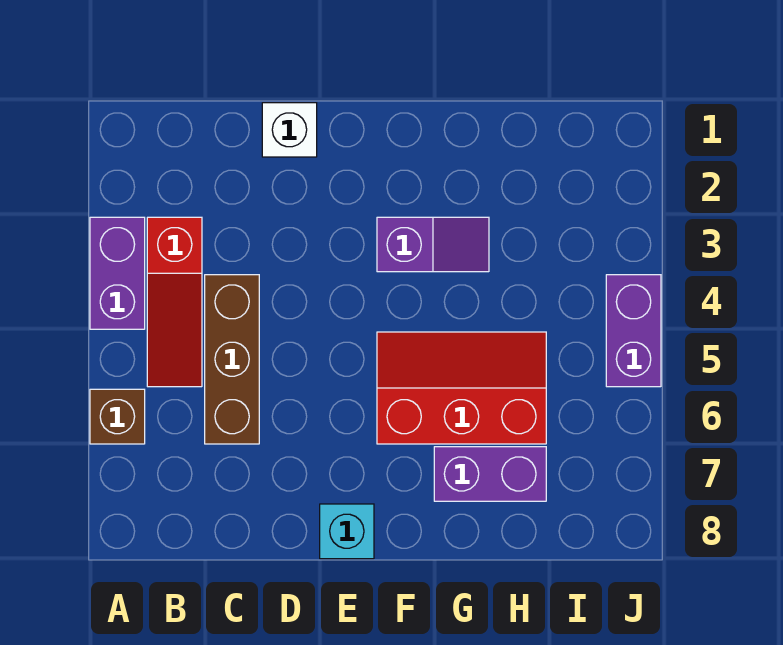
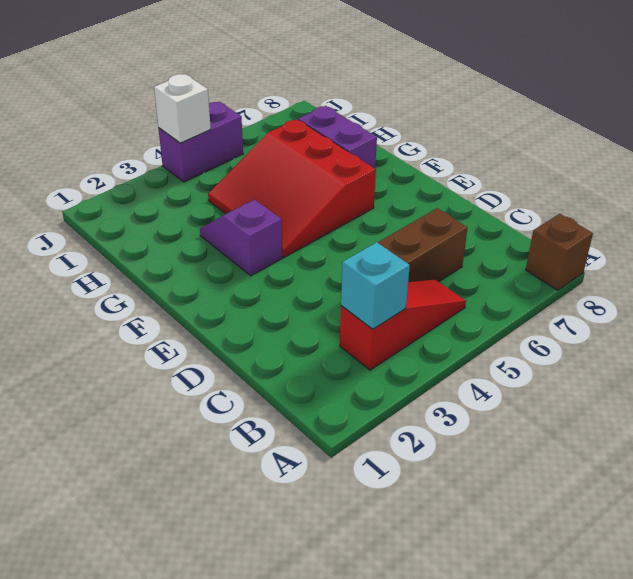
purple 1x2 brick [90,217,145,329] -> none
brown 1x1 brick [90,389,145,444] -> brown 1x1 brick moved to [526,214,593,290]
white 1x1 brick [262,103,317,157] -> white 1x1 brick moved to [154,74,211,143]
cyan 1x1 brick [320,504,374,559] -> cyan 1x1 brick moved to [341,242,410,329]
red 2x3 slope [377,332,546,444] -> red 3x3 slope [208,119,376,257]

